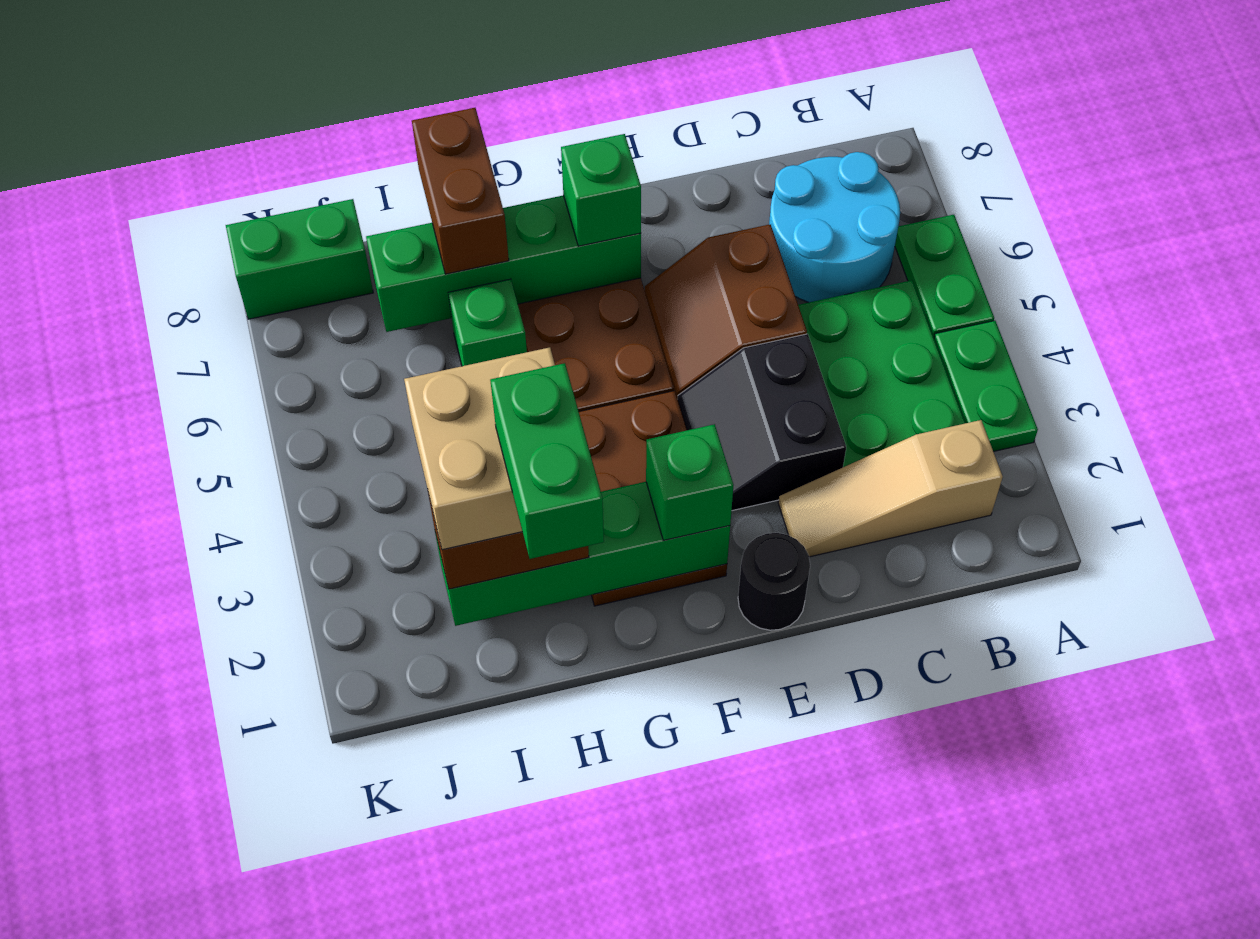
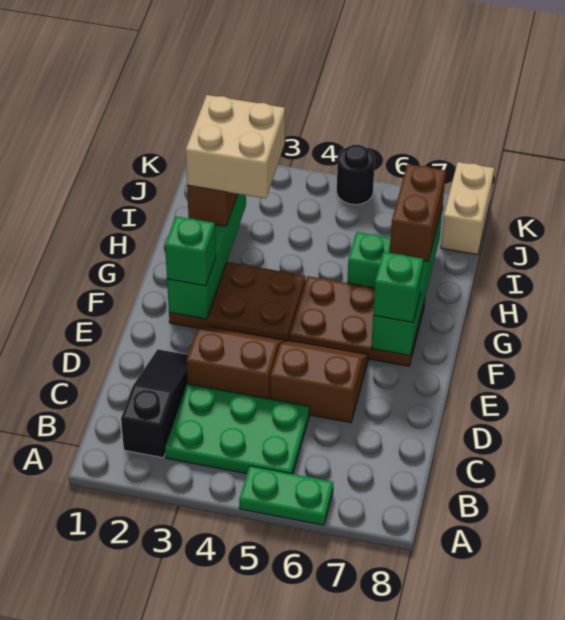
green 1x2 plate [934,321,1038,452] -> none
tan 1x3 slope [778,420,1003,557] -> black 1x3 slope [121,349,188,458]
cyan 2x2 round brick [769,152,900,303] -> none
black 2x2 slope [678,334,846,511] -> brown 2x2 slope [186,326,287,399]
black 1x1 round brick [738,533,810,630] -> black 1x1 round brick moved to [337,145,375,205]
green 1x2 brick [490,363,604,559] -> none
brown 1x2 brick [412,108,509,274] -> brown 1x2 brick turned to [390,164,446,261]
green 1x2 brick [226,199,373,319] -> tan 1x2 brick [441,162,494,255]

